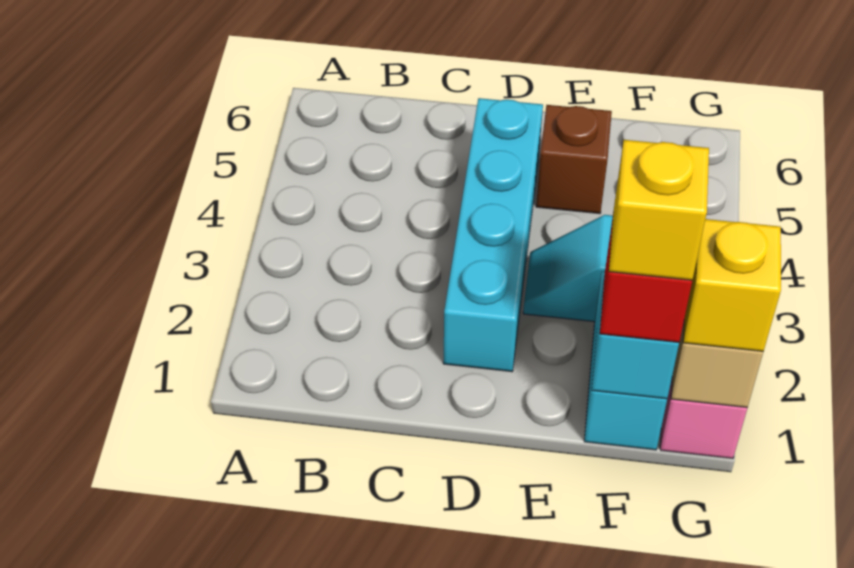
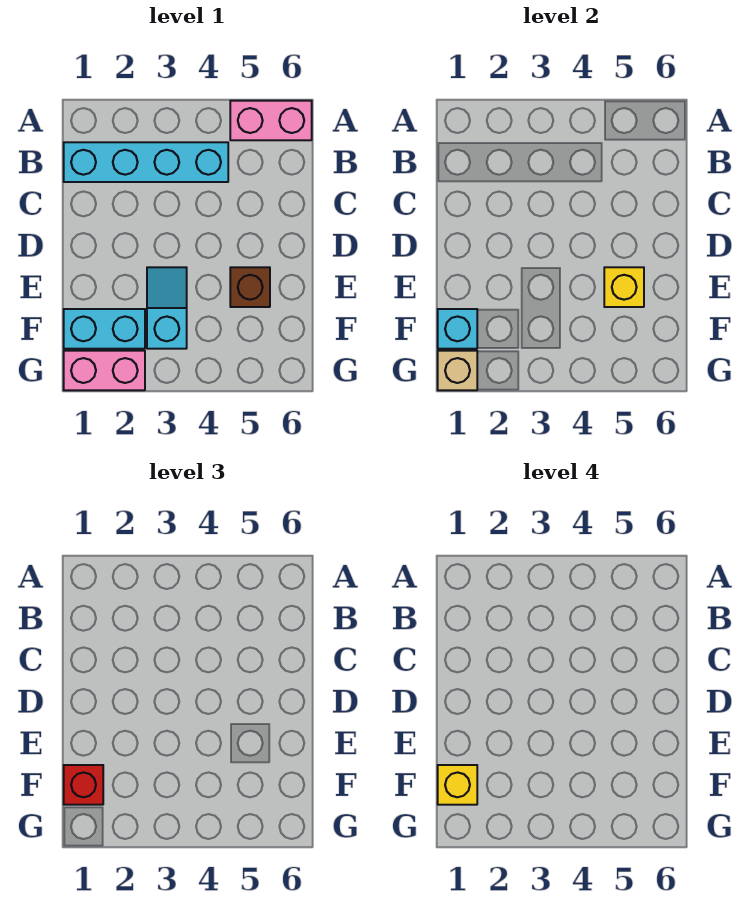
none -> pink 1x2 brick [230,101,312,140]
cyan 1x4 brick [443,98,543,372] -> cyan 1x4 brick moved to [64,142,228,182]
yellow 1x1 brick [683,219,781,351] -> yellow 1x1 brick moved to [604,267,644,307]

